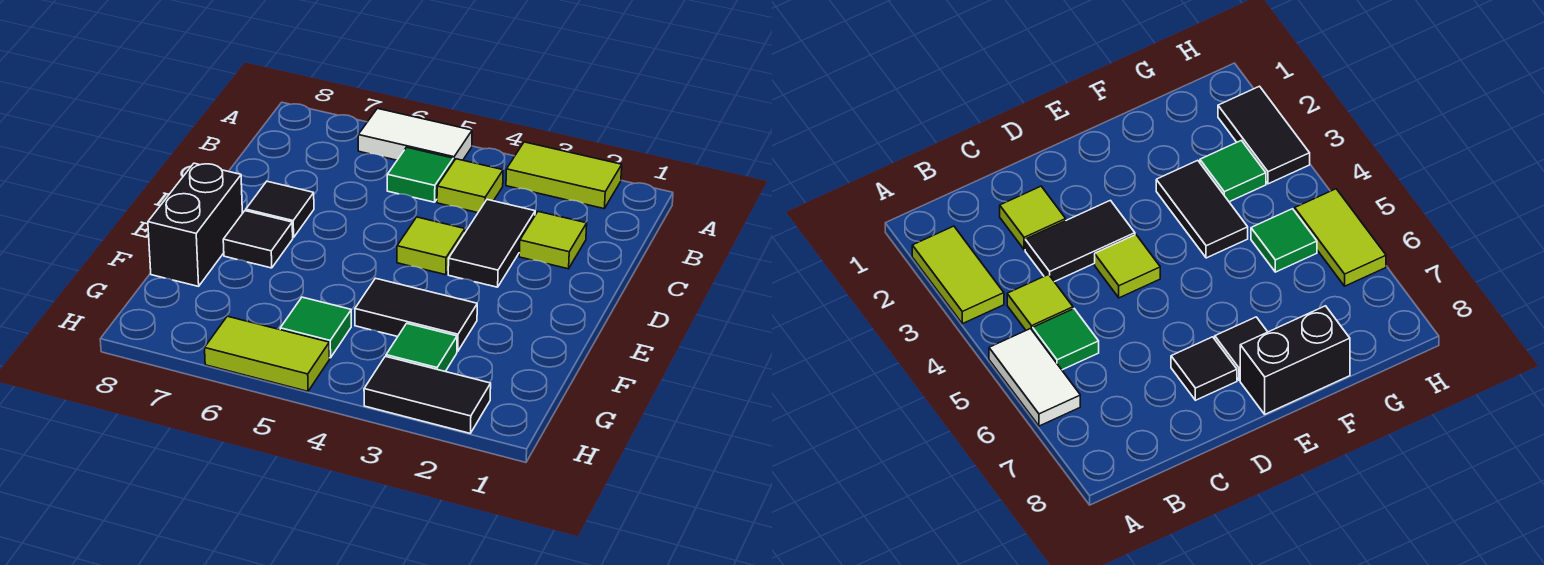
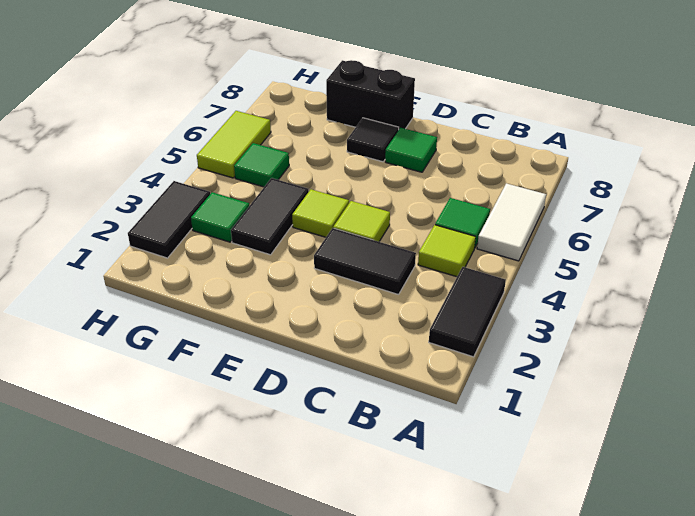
lime 1x2 tile [506,142,622,209] -> black 1x2 tile [429,267,506,357]
lime 1x1 tile [519,212,587,269] -> lime 1x1 tile moved to [292,189,349,237]
black 1x1 tile [246,181,314,238] -> green 1x1 tile [385,128,437,172]

